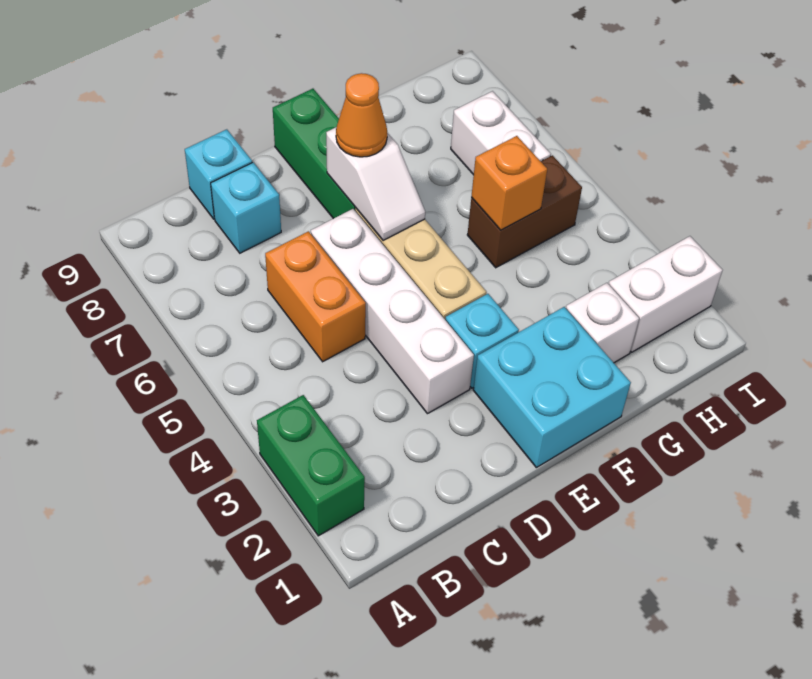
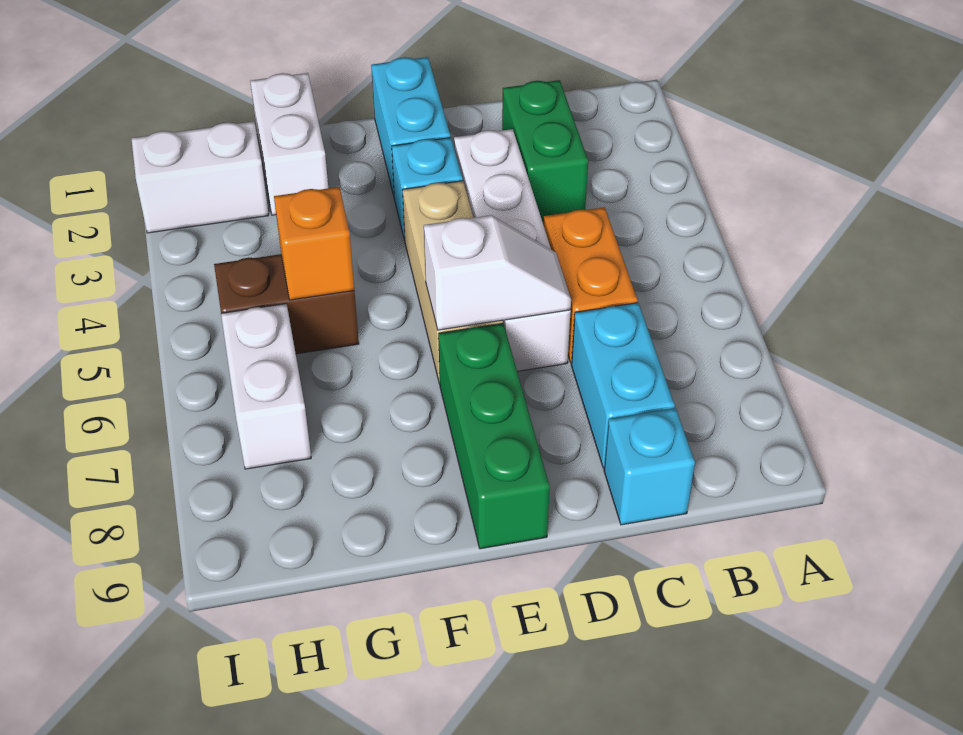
green 1x2 brick [257,395,365,536] -> green 1x2 brick moved to [502,80,588,221]
cyan 1x1 brick [211,162,281,253] -> cyan 1x2 brick [571,303,675,468]
cyan 2x2 brick [473,307,631,468] -> cyan 1x2 brick [371,57,450,196]
white 1x2 slope [326,127,425,241] -> white 1x2 slope turned to [424,215,571,330]
orange 1x1 cone [336,73,387,157] -> none
white 1x1 brick [566,283,639,363] -> white 1x2 brick [250,73,328,215]

